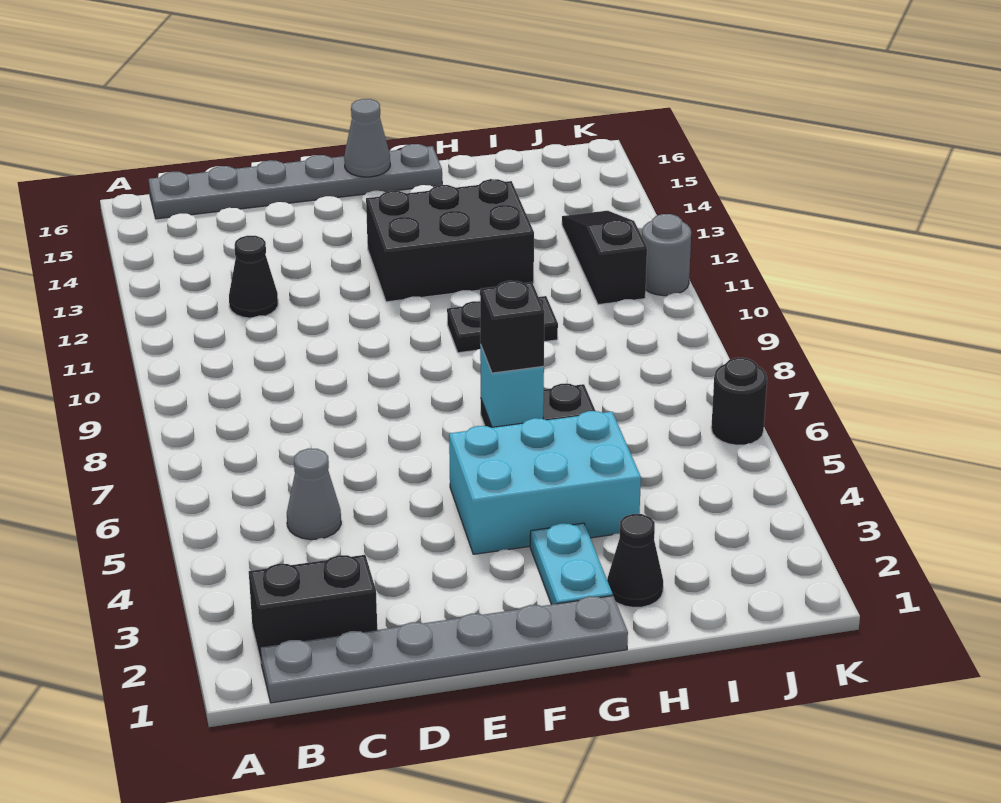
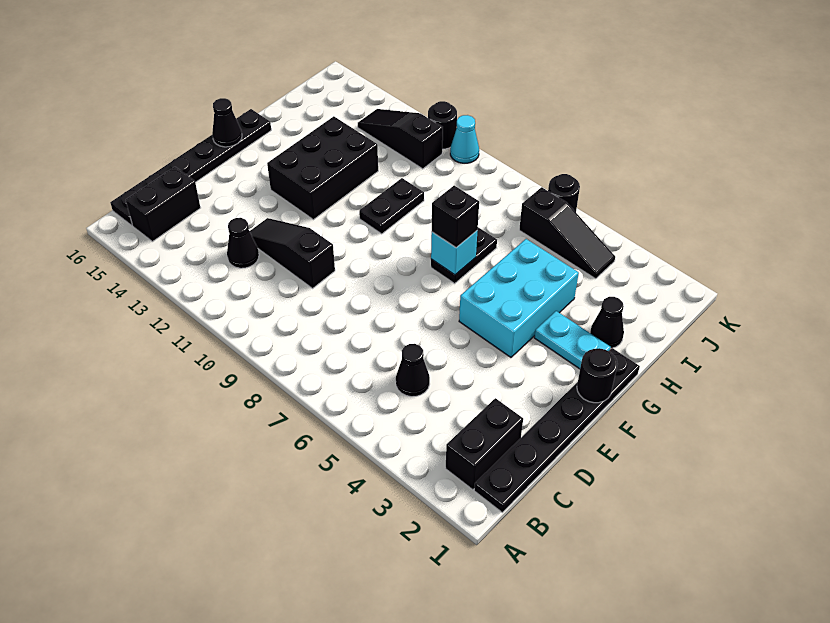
grey 1x6 plate [260,596,628,703] -> black 1x6 plate [474,348,640,512]
none -> black 1x2 brick [126,167,200,241]
grey 1x6 plate [149,144,442,219] -> black 1x6 plate [110,109,271,225]
grey 1x1 cone [287,448,341,540] -> black 1x1 cone [396,344,430,397]
none -> black 1x3 slope [250,218,335,288]
none -> black 1x1 round brick [577,348,618,403]
grey 1x1 cone [344,99,390,177] -> black 1x1 cone [212,98,242,147]
none -> black 1x3 slope [519,187,615,279]
none -> cyan 1x1 cone [450,115,479,163]
grey 1x1 round brick [642,214,691,296] -> black 1x1 round brick [428,101,457,149]

